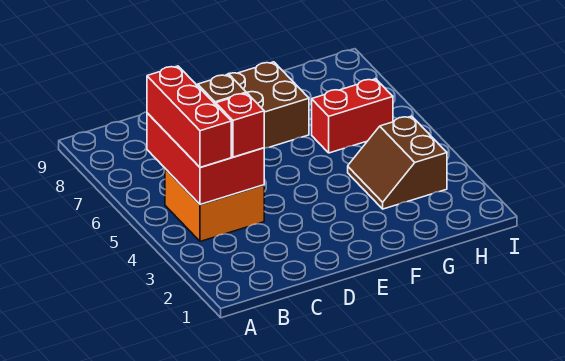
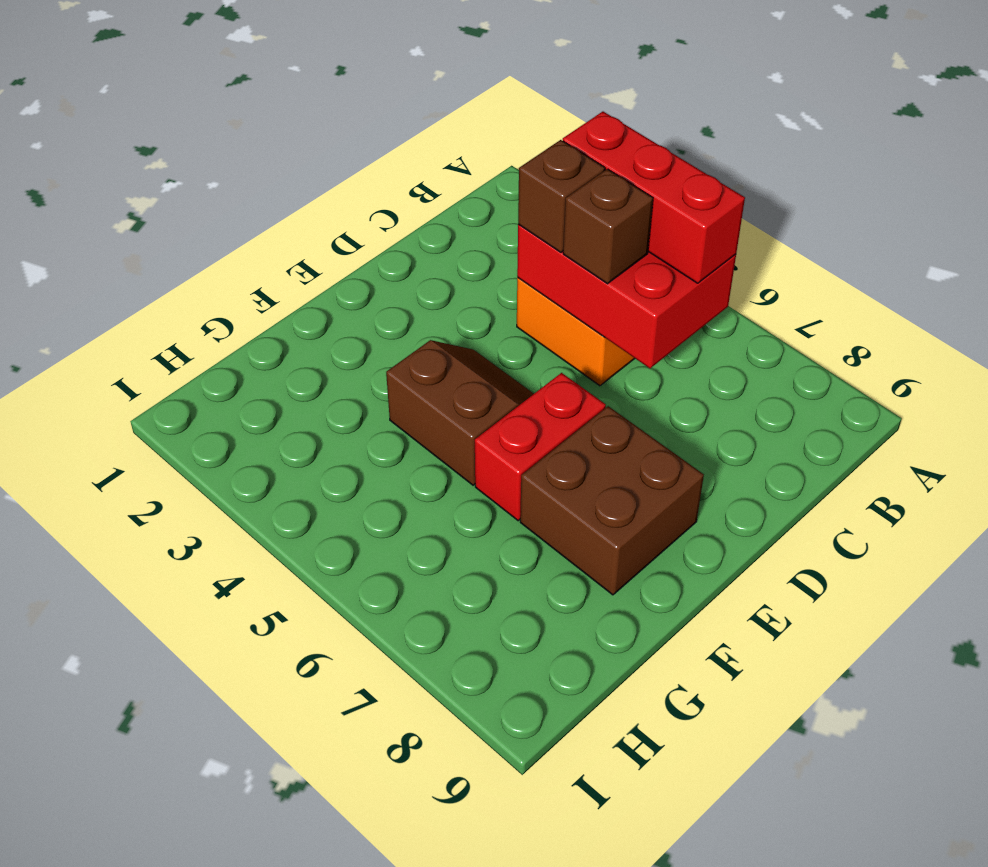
red 1x1 brick [216,93,264,157] -> brown 1x1 brick [518,140,605,252]
brown 2x2 slope [348,116,447,209] -> brown 2x2 slope moved to [386,340,534,485]
red 1x2 brick [312,79,393,153] -> red 1x2 brick moved to [475,373,606,521]

